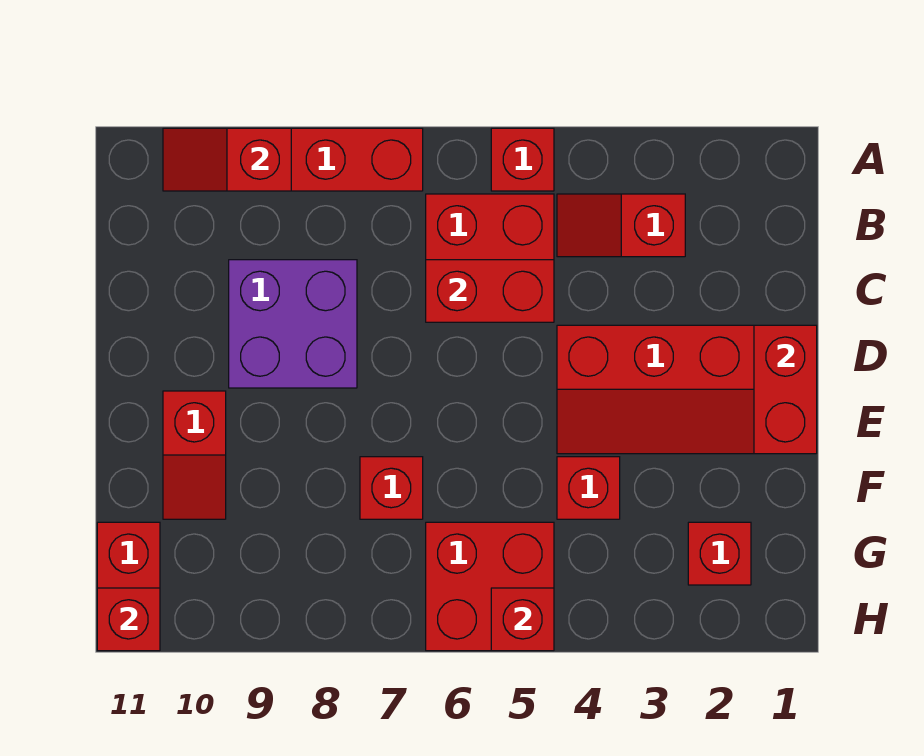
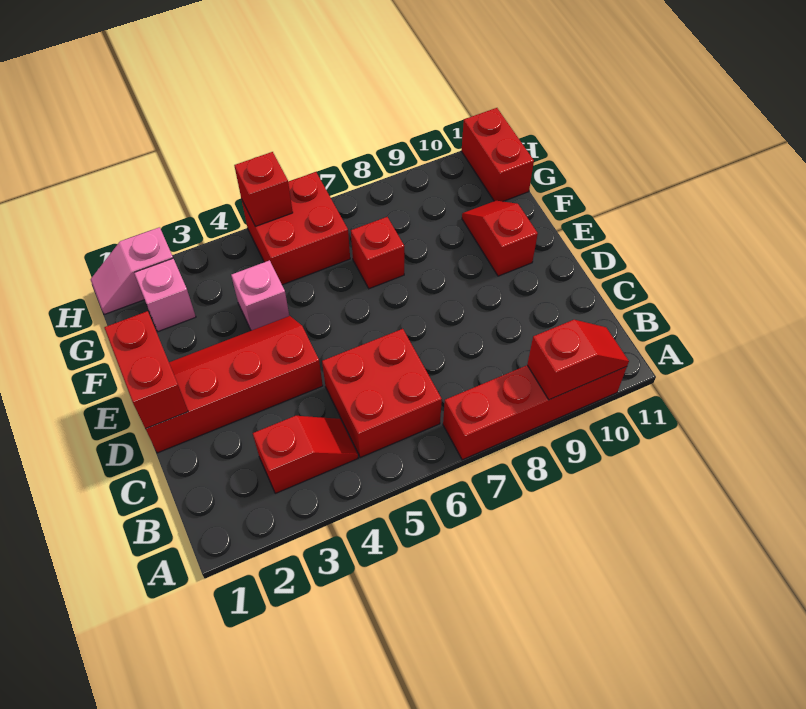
red 1x1 brick [491,128,554,191] -> none
red 1x2 brick [426,260,554,322] -> none
purple 2x2 brick [229,260,357,388] -> none
red 1x1 brick [557,457,620,519] -> pink 1x1 brick [231,260,289,331]
red 1x1 brick [688,522,751,585] -> pink 1x1 brick [134,258,196,331]
none -> pink 1x2 slope [91,227,173,315]
red 1x1 brick [97,588,160,651] -> none

